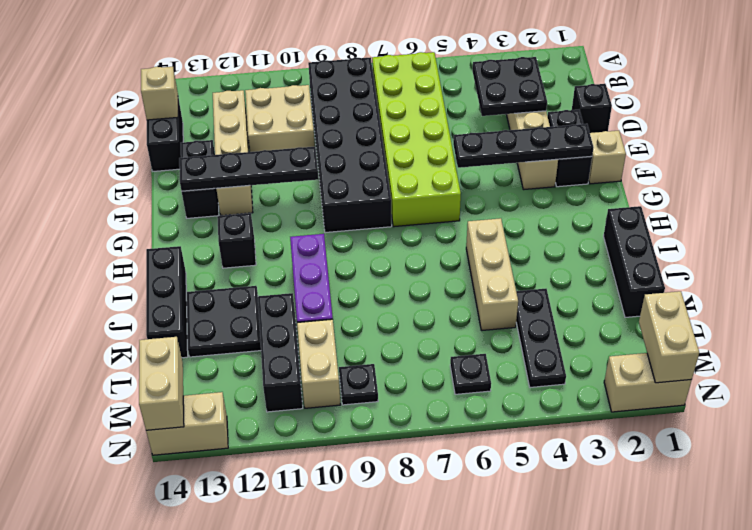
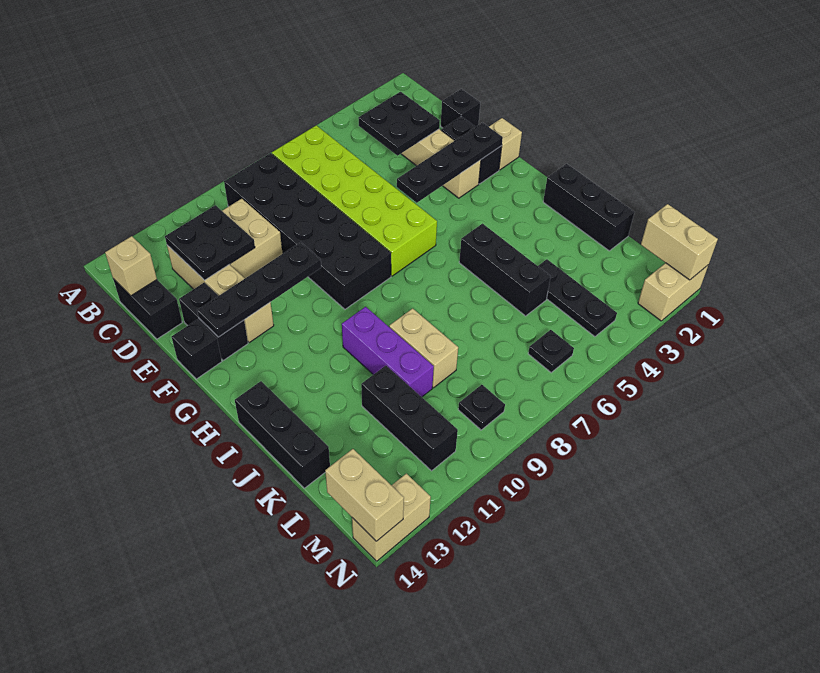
black 1x1 brick [217,213,256,268] -> black 1x1 brick moved to [172,319,222,379]
tan 1x3 brick [466,218,518,330] -> black 1x3 brick [459,224,551,316]
black 2x2 plate [187,286,261,357] -> black 2x2 plate moved to [165,205,255,280]
tan 1x2 brick [297,319,340,408] -> tan 1x2 brick moved to [389,308,458,388]

